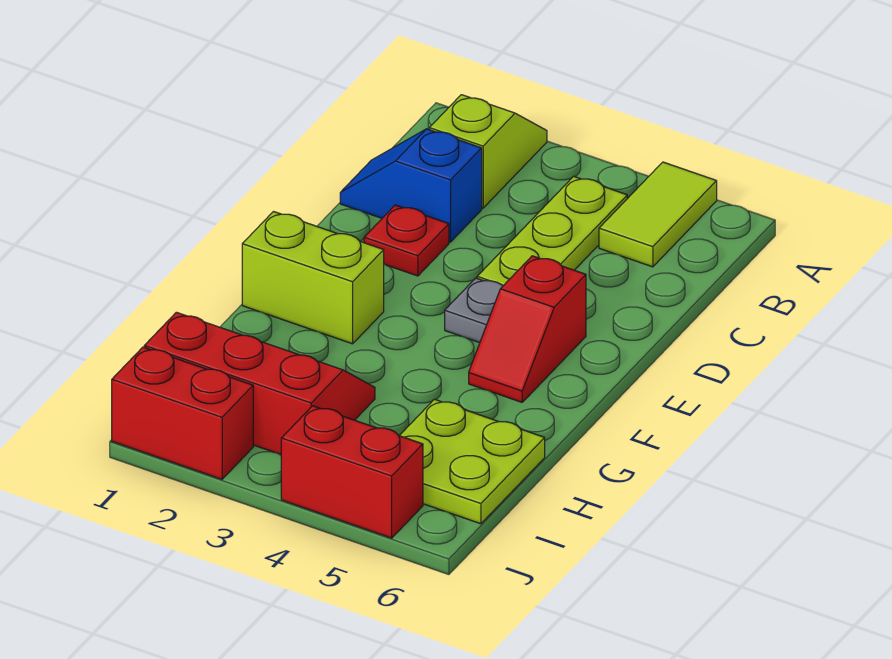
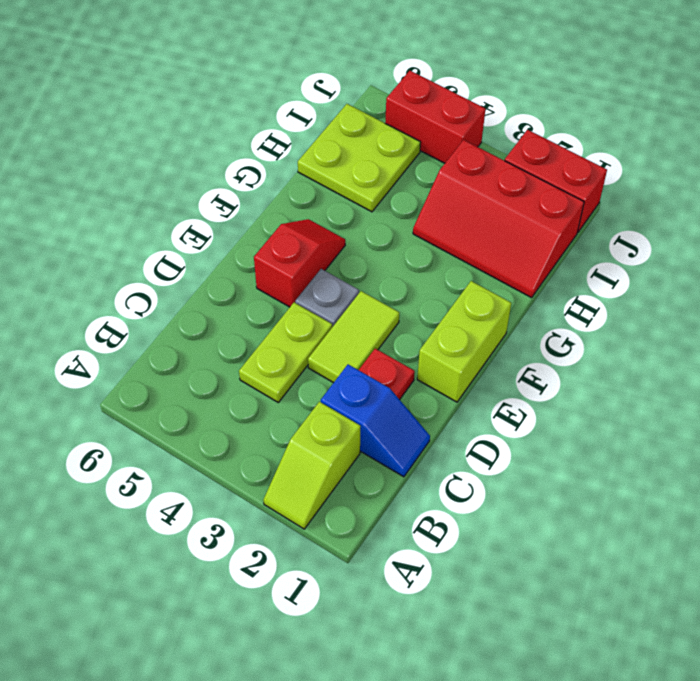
lime 1x2 tile [599,162,717,267] -> lime 1x2 tile moved to [308,291,399,383]
lime 1x3 plate [477,176,627,286] -> lime 1x2 plate [239,303,332,402]
lime 1x2 brick [242,212,384,344] -> lime 1x2 brick turned to [417,281,511,402]

